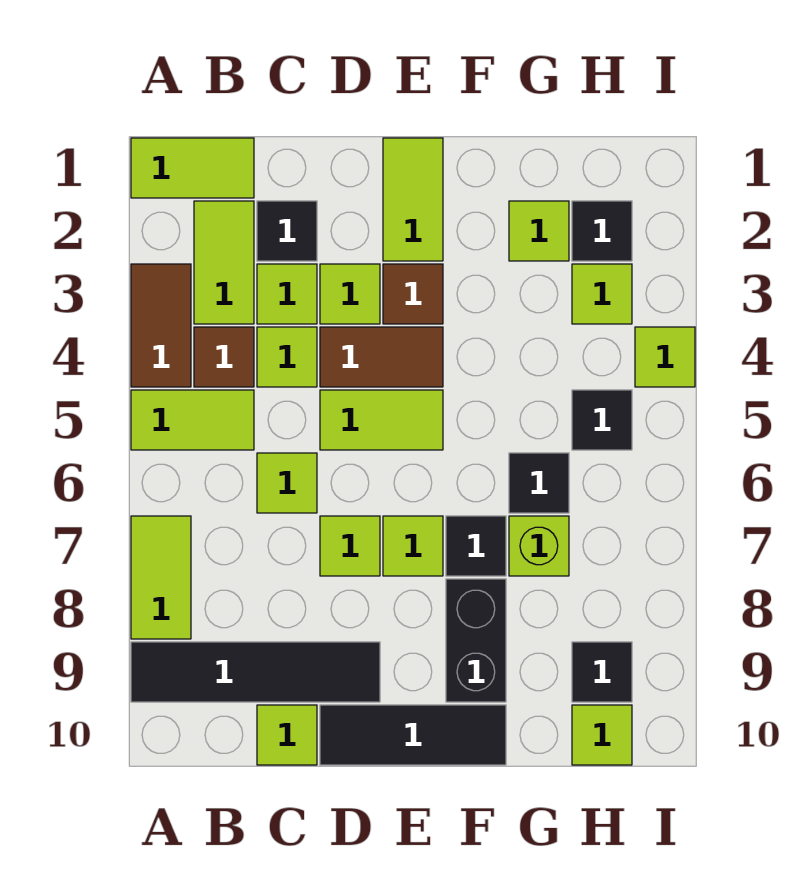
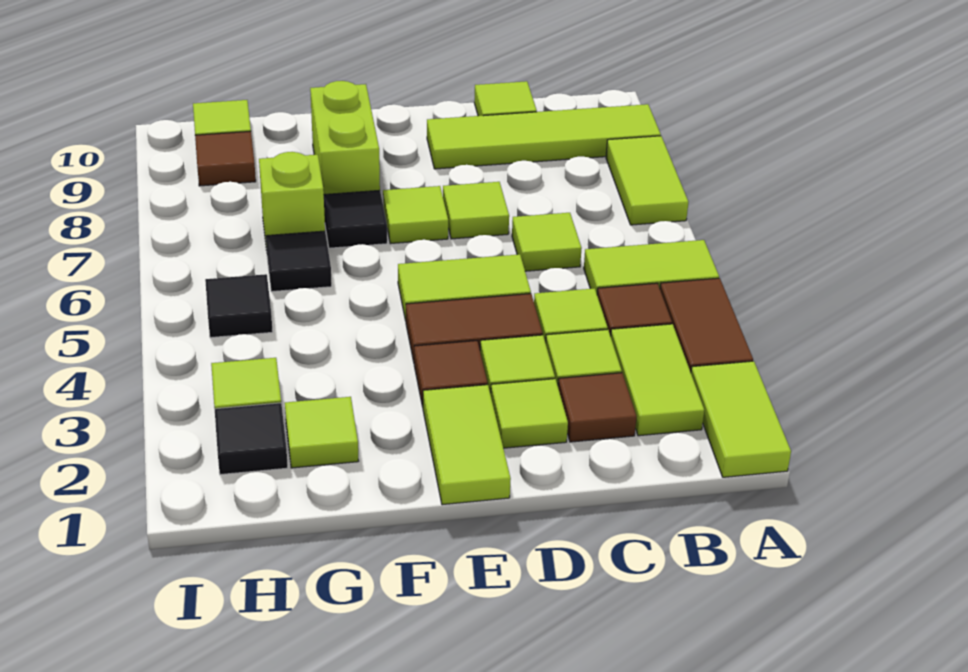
lime 1x2 tile [131,138,254,198] -> lime 1x2 tile turned to [691,361,791,477]
black 1x4 tile [131,642,380,702] -> lime 1x4 tile [427,104,661,169]
black 1x1 tile [257,201,317,261] -> brown 1x1 tile [558,373,637,442]
black 1x3 tile [320,705,506,765] -> none
black 1x2 brick [446,579,506,702] -> lime 1x2 brick [310,81,380,194]
black 1x1 tile [572,642,632,702] -> brown 1x1 tile [195,131,256,186]
lime 1x1 tile [635,327,695,387] -> lime 1x1 tile moved to [491,379,568,448]

